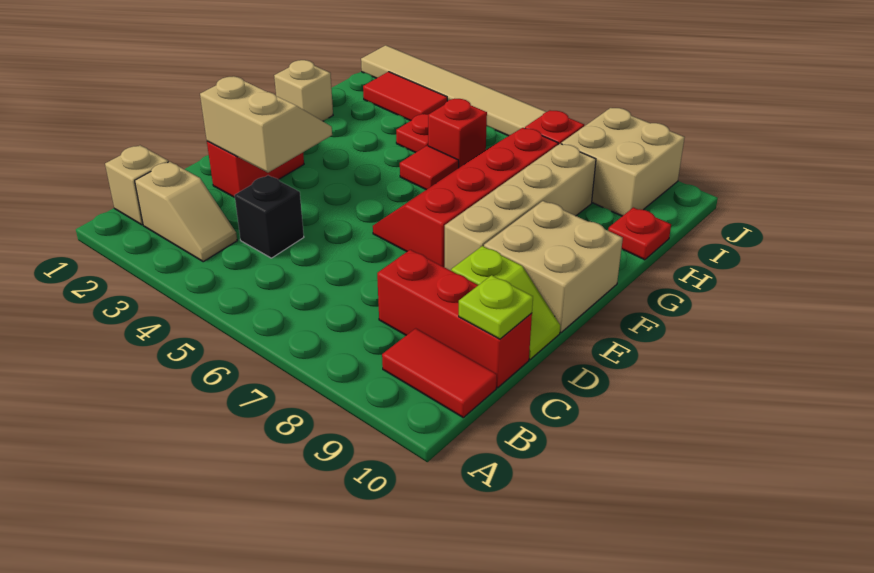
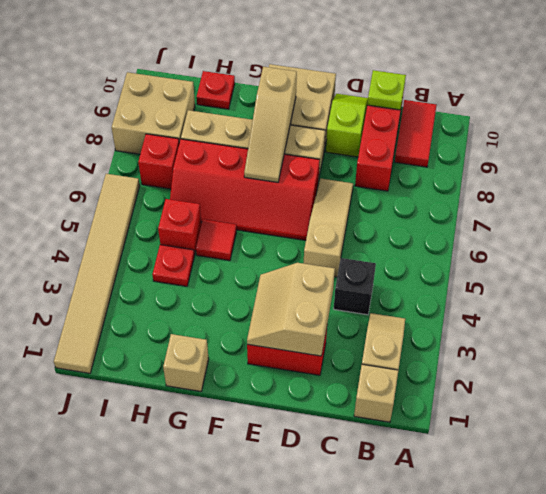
none -> tan 1x3 slope [304,179,353,277]
none -> tan 1x3 slope [244,67,297,182]
red 1x2 tile [363,72,447,121] -> none

